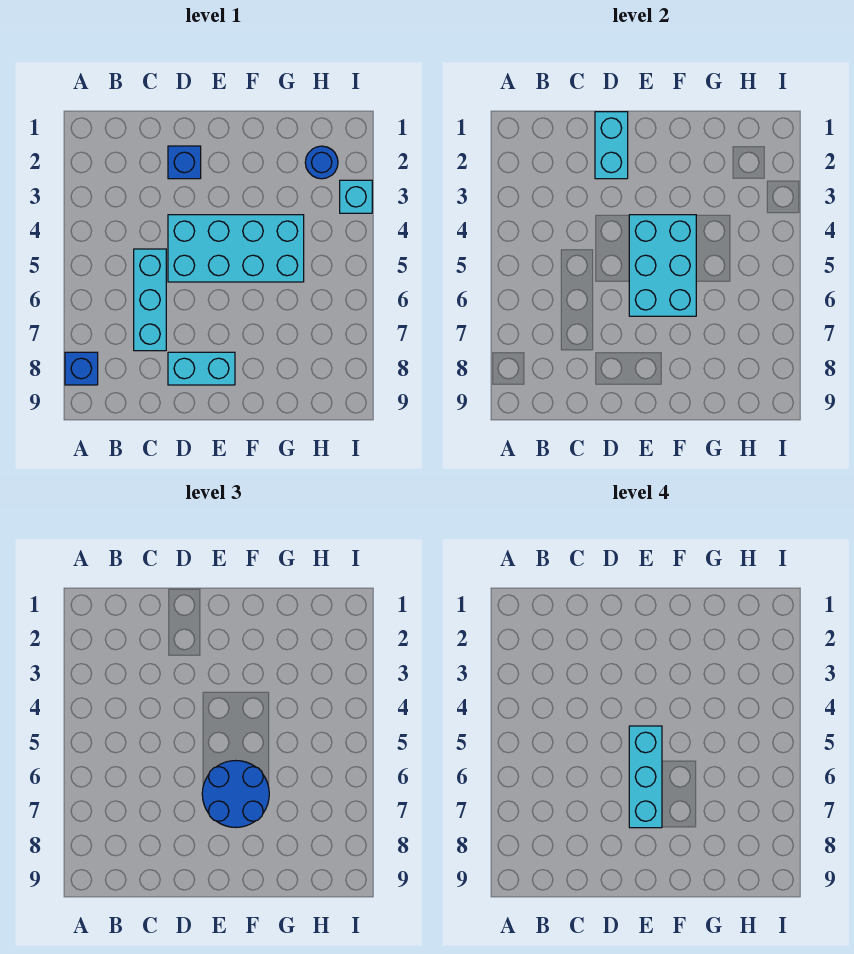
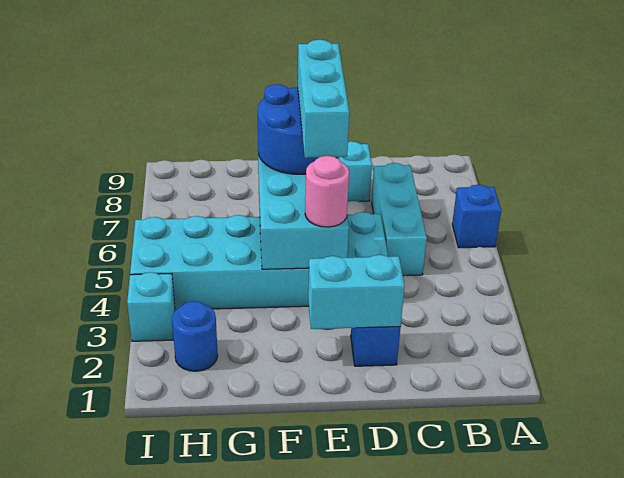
blue 1x1 brick [65,352,98,385] -> blue 1x1 brick moved to [452,185,501,248]
cyan 1x2 brick [595,112,628,179] -> cyan 1x2 brick turned to [308,255,405,329]
cyan 2x4 brick [168,215,304,282] -> cyan 2x6 brick [130,212,388,310]
none -> pink 1x1 round brick [305,156,349,227]

